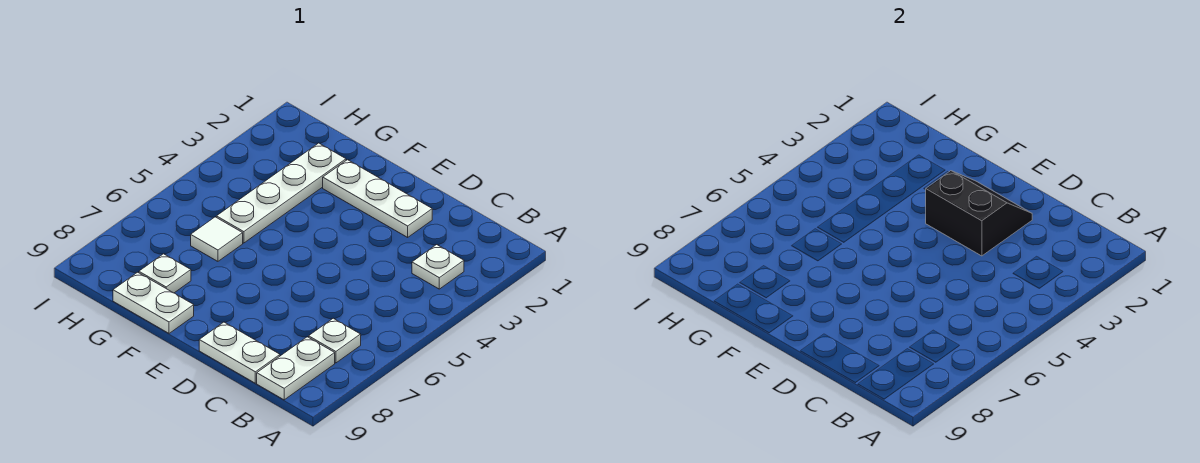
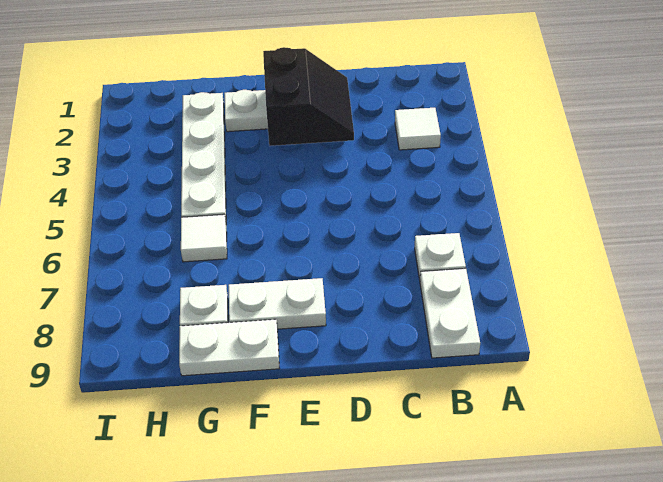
white 1x1 plate [412,245,464,289] -> white 1x1 tile [395,108,441,150]
white 1x2 plate [199,322,280,383] -> white 1x2 plate moved to [229,278,326,329]
black 2x2 slope [925,171,1032,256] -> black 2x2 slope turned to [263,47,354,146]

